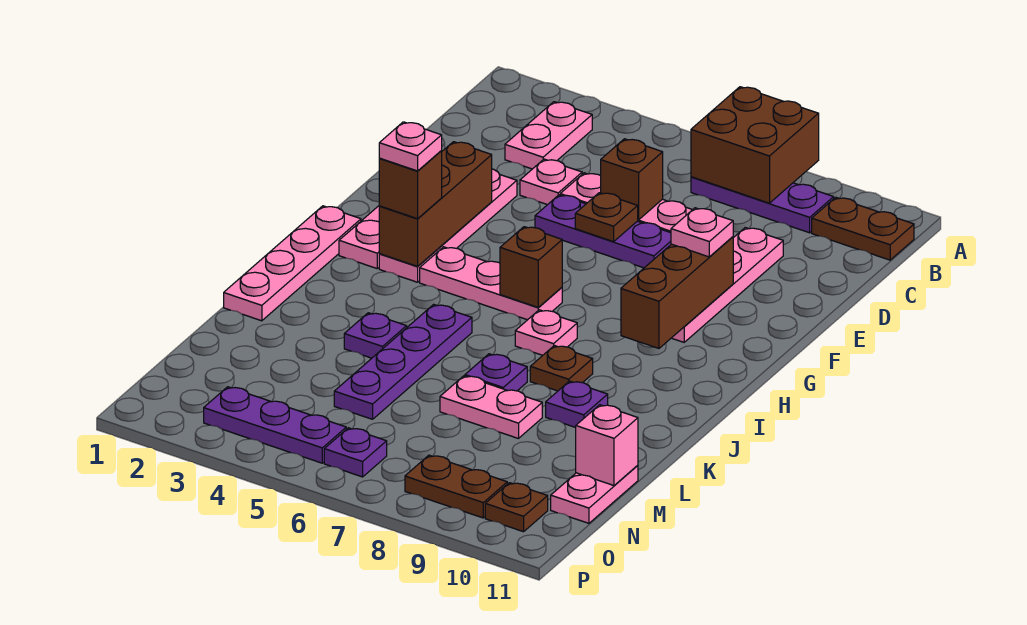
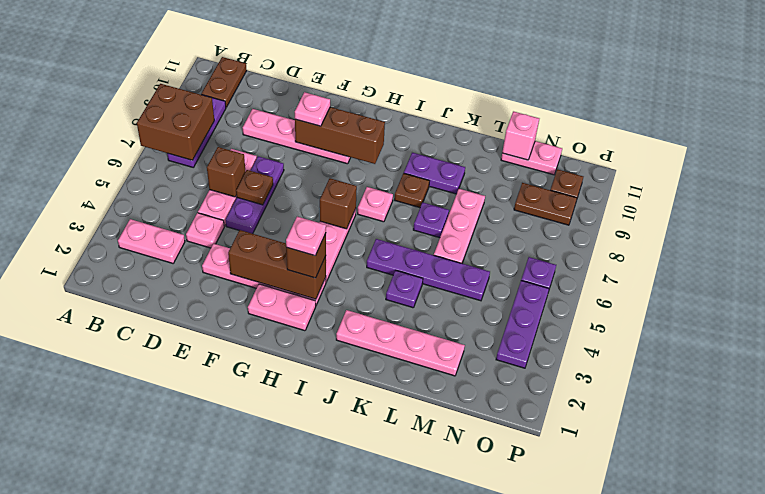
pink 1x4 plate [224,206,361,321] -> pink 1x4 plate moved to [336,310,465,376]
purple 1x1 plate [546,381,608,428] -> purple 1x2 plate [404,153,465,194]
pink 1x2 plate [440,376,542,439] -> pink 1x3 plate [434,189,485,263]
brown 1x2 plate [405,455,507,518] -> brown 1x2 plate turned to [514,183,577,225]

